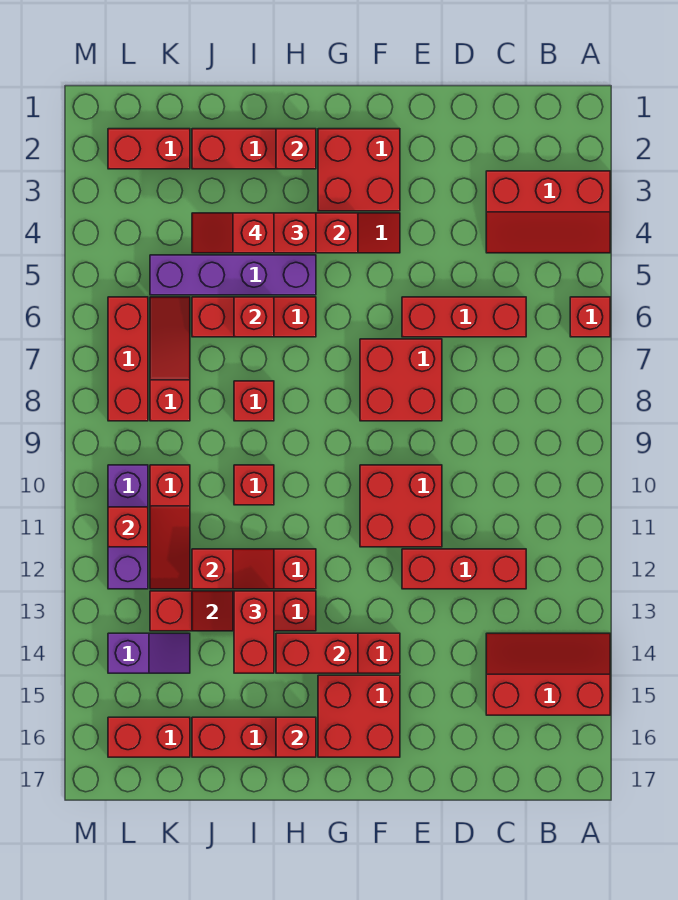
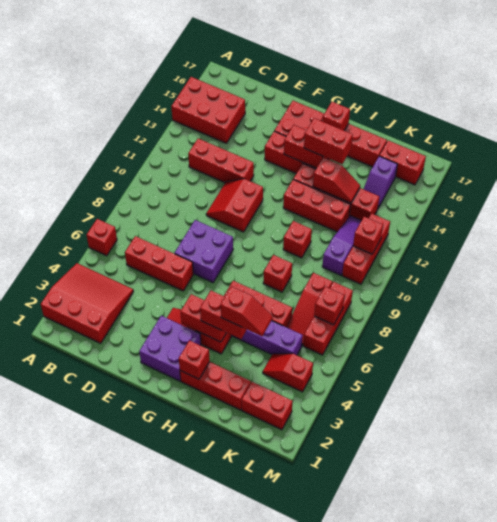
red 2x3 slope [486,171,610,253] -> red 3x3 slope [41,263,133,343]
red 2x3 slope [486,633,610,715] -> red 2x3 brick [171,77,245,143]
red 2x2 brick [360,339,442,421] -> purple 2x2 brick [174,220,233,282]
red 2x2 brick [360,465,442,547] -> red 2x2 slope [206,179,263,232]
red 2x2 brick [318,129,400,211] -> purple 2x2 brick [139,316,201,381]
red 1x1 brick [234,297,274,337] -> red 1x1 brick moved to [314,287,345,325]
red 1x2 slope [192,549,274,589] -> red 1x2 slope moved to [263,353,313,392]
red 1x2 brick [234,591,274,673] -> red 1x2 brick turned to [304,118,353,164]
red 1x3 slope [150,465,190,589] -> purple 1x3 slope [322,216,361,275]
purple 1x2 slope [108,633,190,673] -> purple 1x2 slope turned to [364,156,397,208]
purple 1x3 brick [108,465,148,589] -> red 1x3 brick [342,213,390,284]

